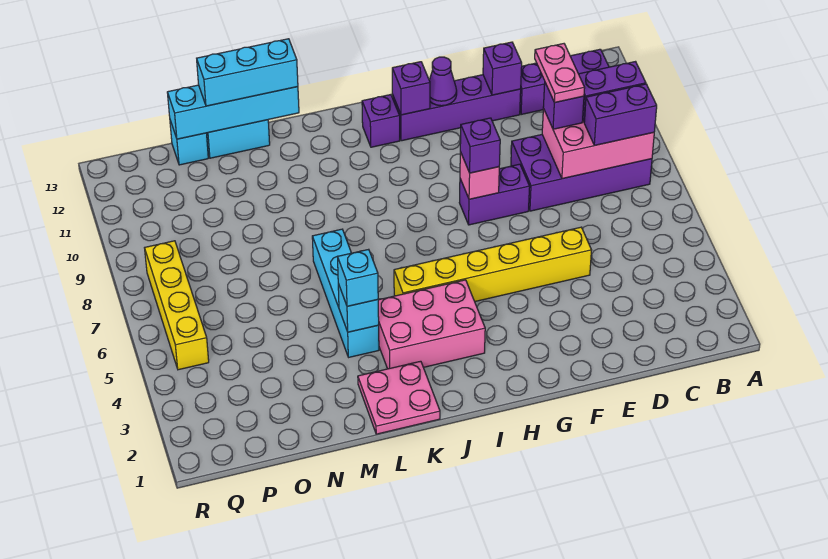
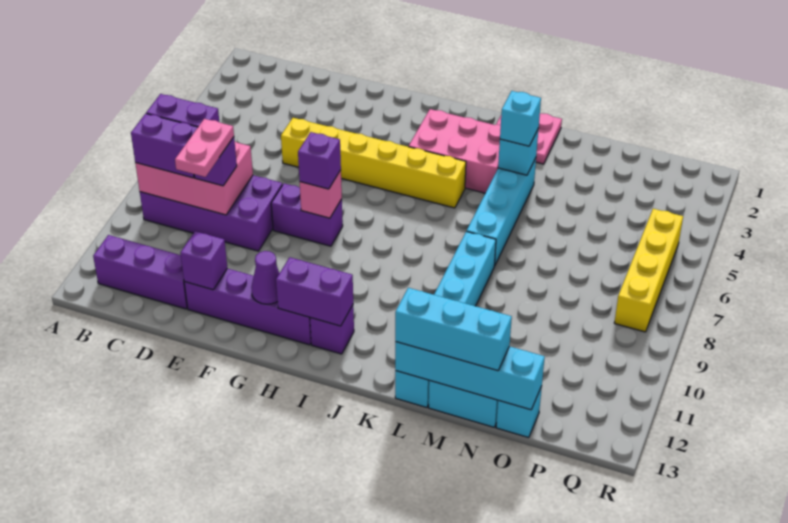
purple 1x1 brick [392,62,430,115] -> purple 1x2 brick [276,257,353,326]
none -> cyan 1x6 brick [395,231,496,408]

